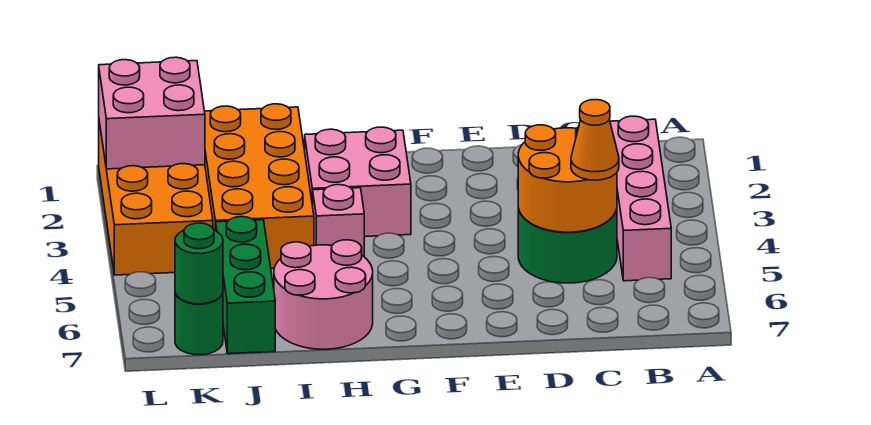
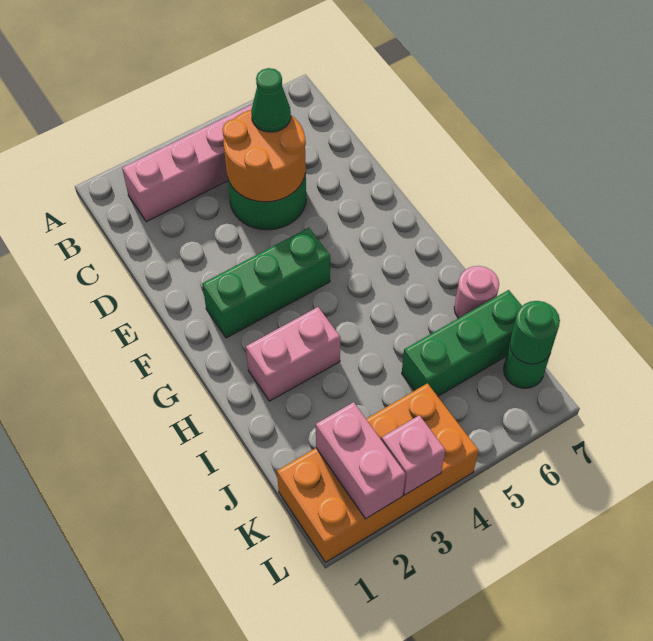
orange 1x1 cone [571,100,619,180] -> green 1x1 cone [251,68,291,132]
none -> green 1x3 brick [202,228,330,338]
pink 2x2 brick [305,127,411,237] -> pink 1x2 brick [246,307,340,401]
pink 1x1 brick [313,185,364,256] -> pink 1x1 brick moved to [382,415,446,495]
pink 2x2 round brick [274,240,373,349] -> pink 1x1 round brick [454,266,499,318]
orange 2x4 brick [205,104,314,268] -> none
pink 2x2 brick [99,57,205,169] -> pink 1x2 brick [316,402,406,519]

